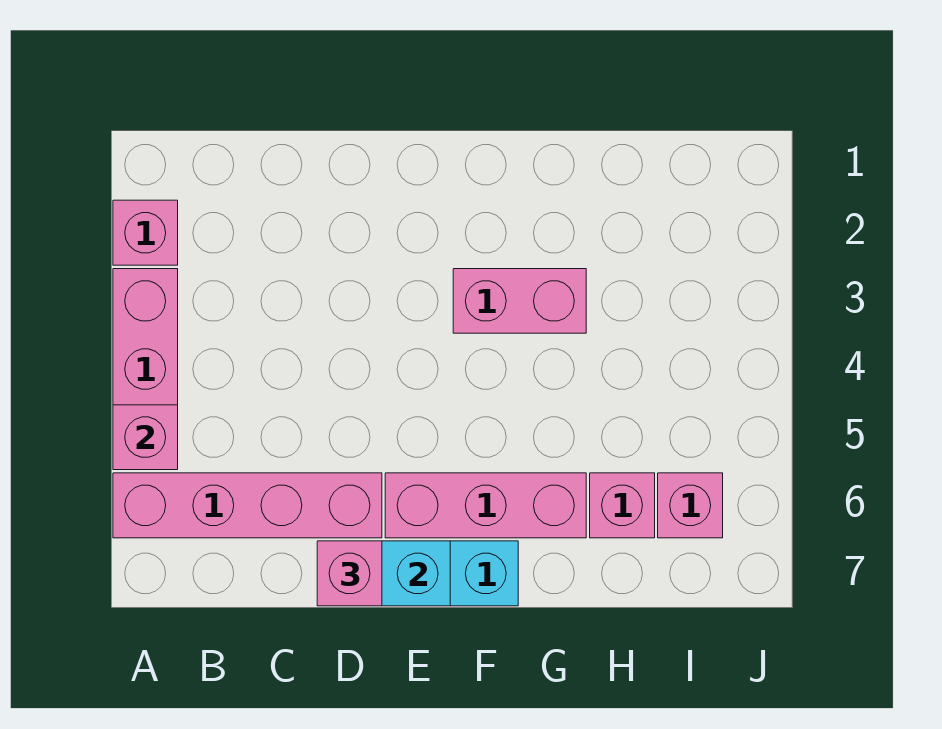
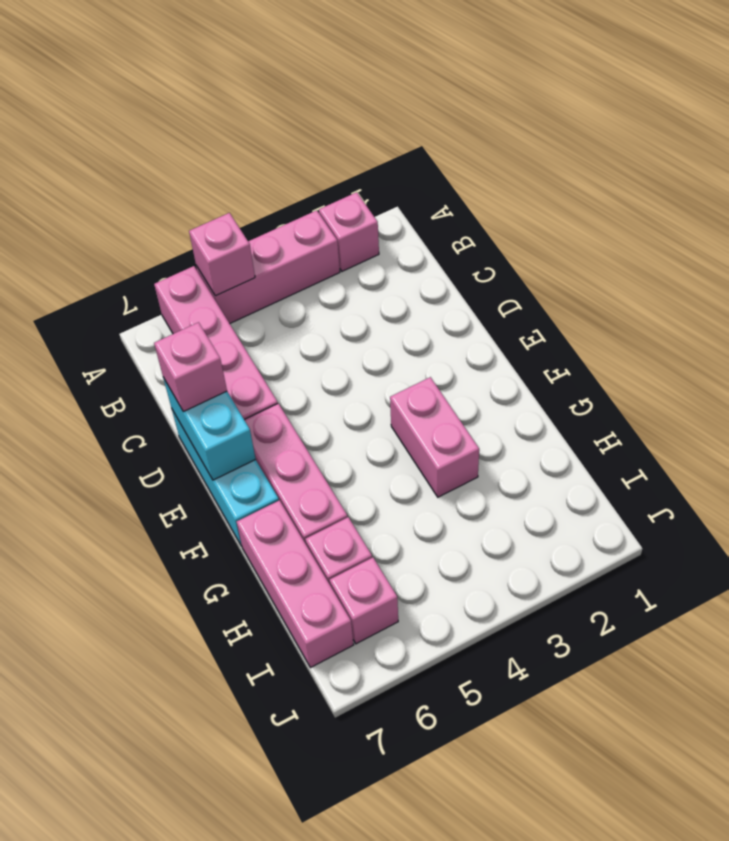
none -> pink 1x3 brick [237,500,354,668]

